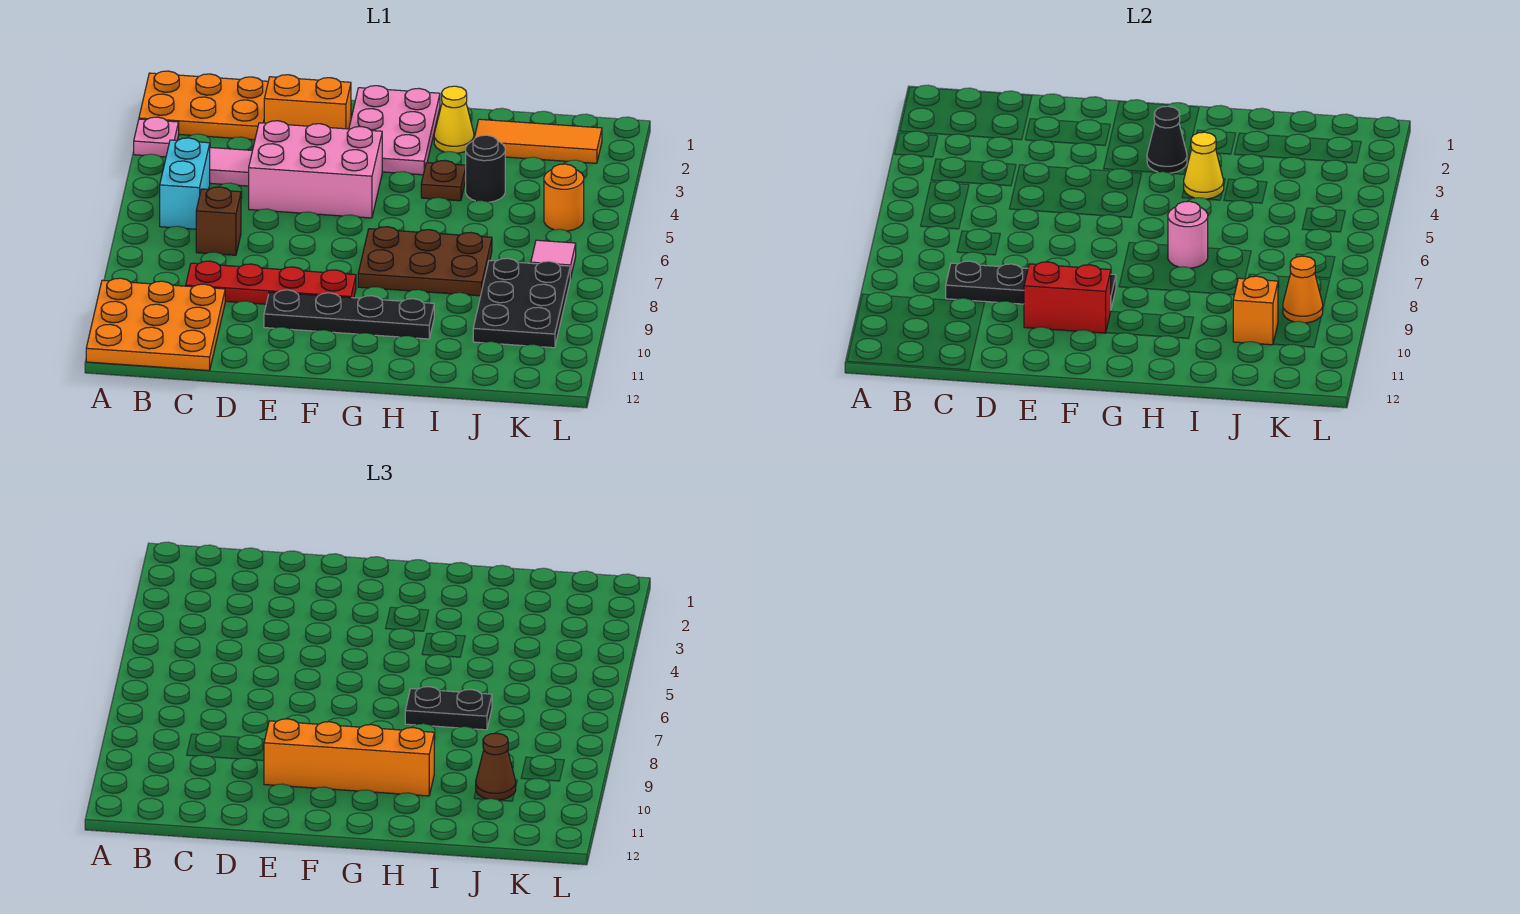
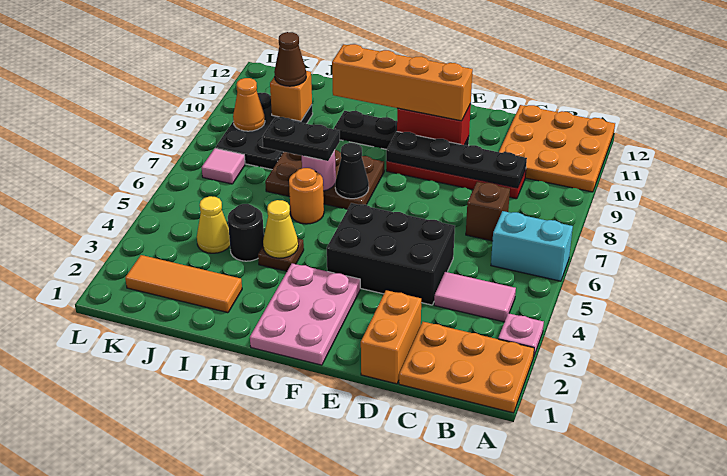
cyan 1x2 brick [160,138,210,229] -> cyan 1x2 brick turned to [491,211,573,281]
orange 1x2 brick [264,75,351,129] -> orange 1x2 brick turned to [361,290,421,384]
pink 2x3 brick [249,121,382,218] -> black 2x3 brick [327,203,455,305]
black 1x1 cone [1147,106,1187,173] -> black 1x1 cone moved to [335,143,369,199]
yellow 1x1 cone [434,86,474,153] -> yellow 1x1 cone moved to [197,196,230,253]
orange 1x1 round brick [544,164,584,231] -> orange 1x1 round brick moved to [289,168,324,224]

